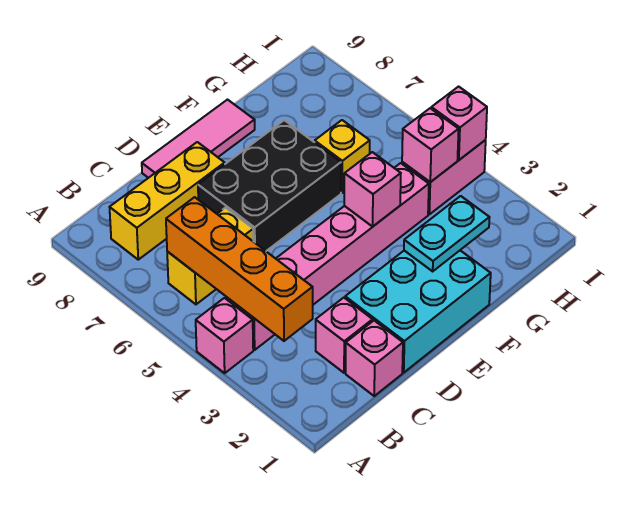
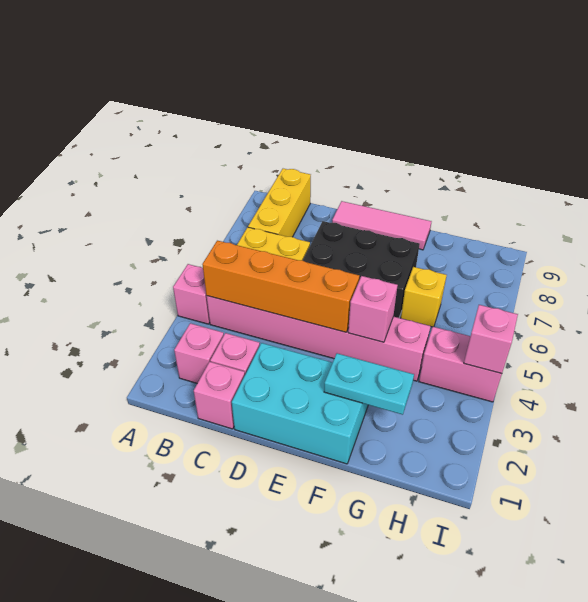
orange 1x4 brick [166,197,313,341] -> orange 1x4 brick turned to [202,241,359,332]
yellow 1x3 brick [110,142,225,260] -> yellow 1x3 brick turned to [248,169,311,237]
pink 1x1 brick [402,108,459,182] -> pink 1x1 brick moved to [174,323,224,383]

